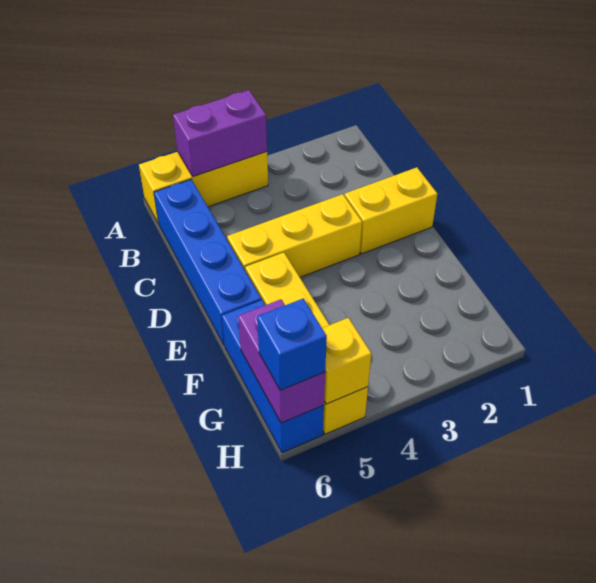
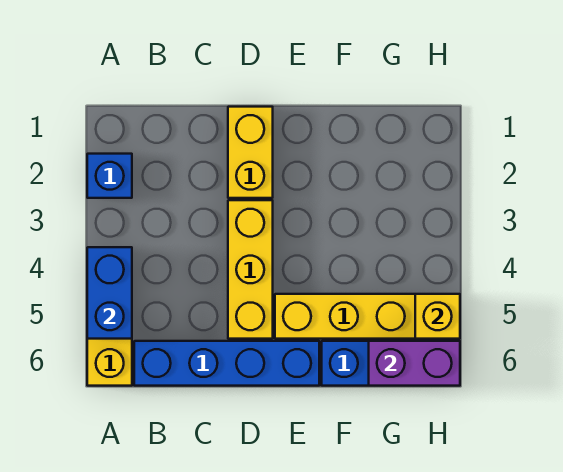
purple 1x2 brick [173,90,267,177] -> blue 1x2 brick [87,247,132,339]
blue 1x1 brick [257,298,327,390] -> blue 1x1 brick moved to [87,154,132,198]

